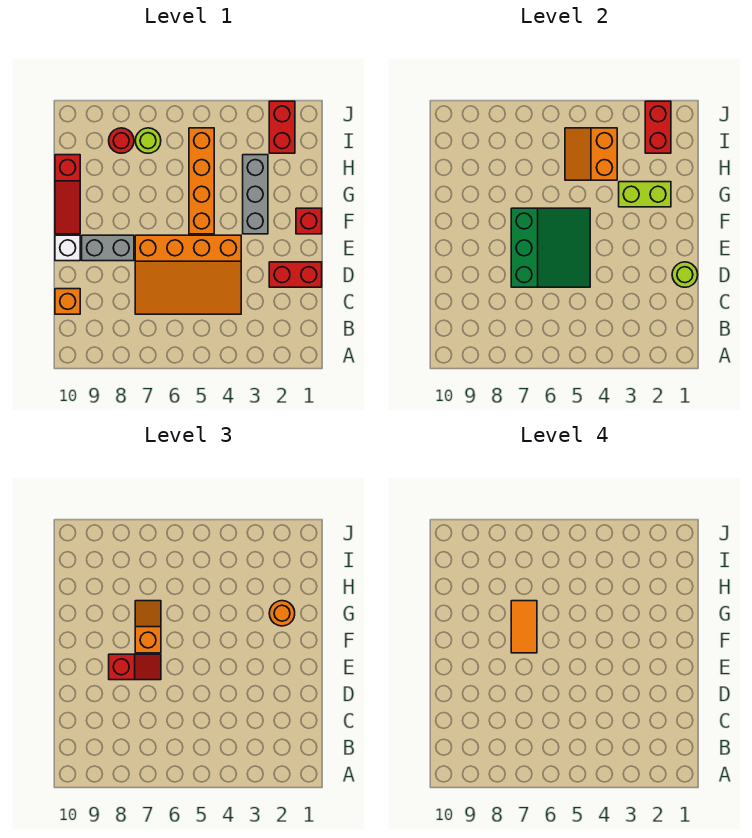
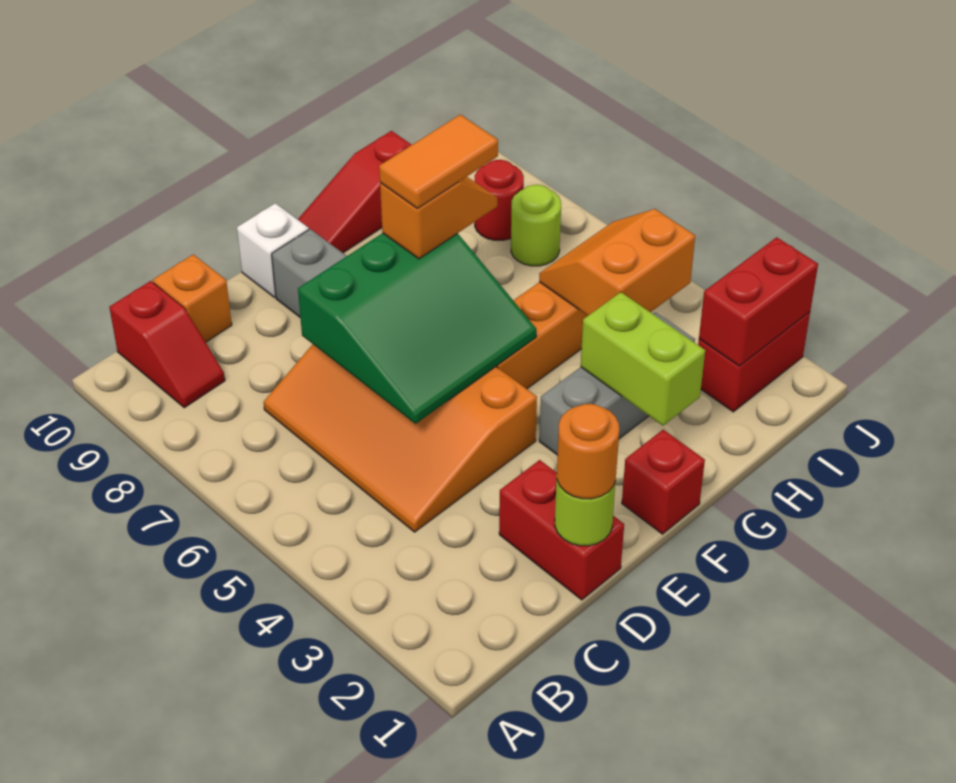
red 1x2 slope [109,654,161,680] -> red 1x2 slope moved to [109,281,225,408]
orange 1x1 round brick [269,601,295,626] -> orange 1x1 round brick moved to [557,404,619,499]

